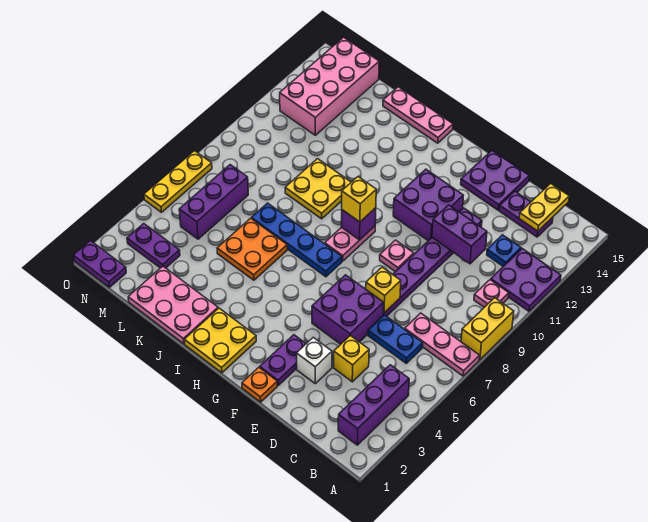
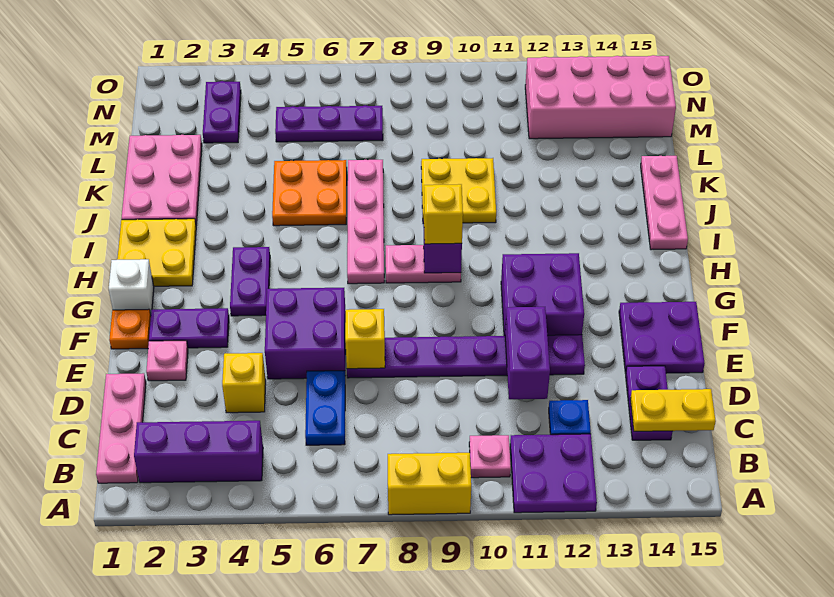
pink 1x3 plate [405,313,480,376] -> pink 1x3 plate moved to [96,373,146,483]
white 1x1 brick [297,337,332,384] -> white 1x1 brick moved to [109,259,154,314]
pink 1x1 plate [380,240,414,272] -> pink 1x1 plate moved to [146,341,188,381]
blue 1x4 plate [251,203,342,277] -> pink 1x4 plate [347,160,384,284]
purple 1x3 brick [179,165,248,239] -> purple 1x3 plate [275,105,383,142]
purple 1x2 plate [73,241,126,287] -> purple 1x2 plate moved to [230,247,270,316]
yellow 1x3 plate [144,151,212,212] -> none

